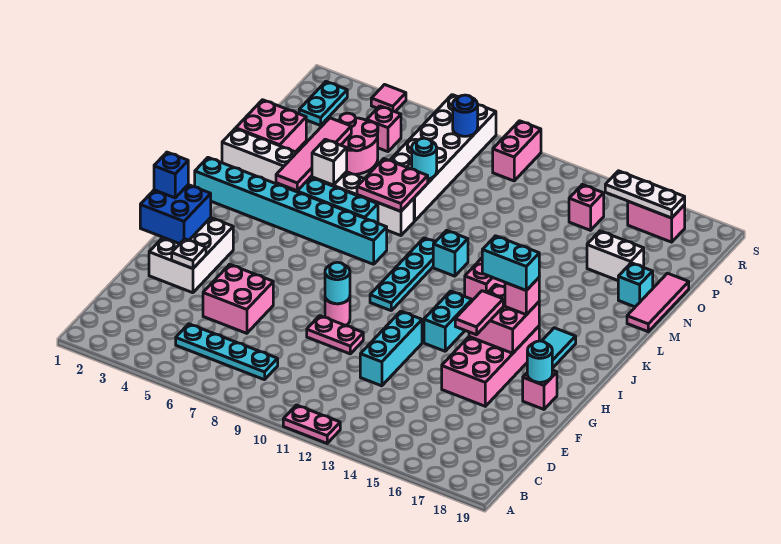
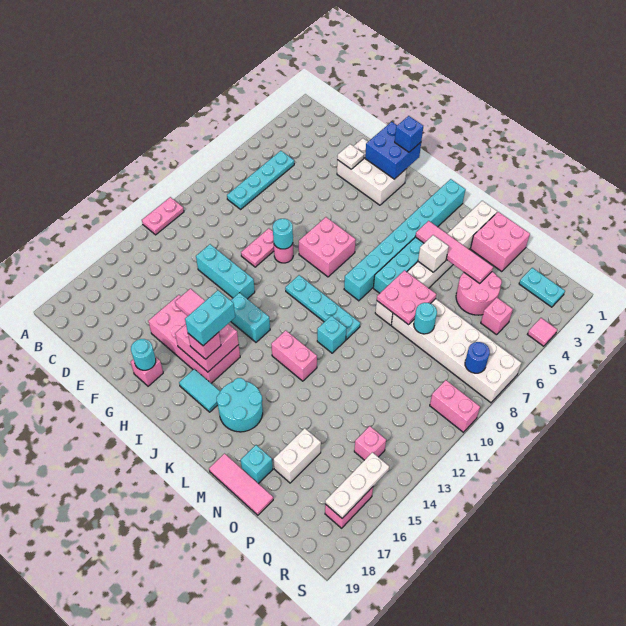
pink 2x2 brick [203,264,273,333] -> pink 2x2 brick moved to [299,217,356,277]
none -> cyan 2x2 round brick [217,378,263,432]

